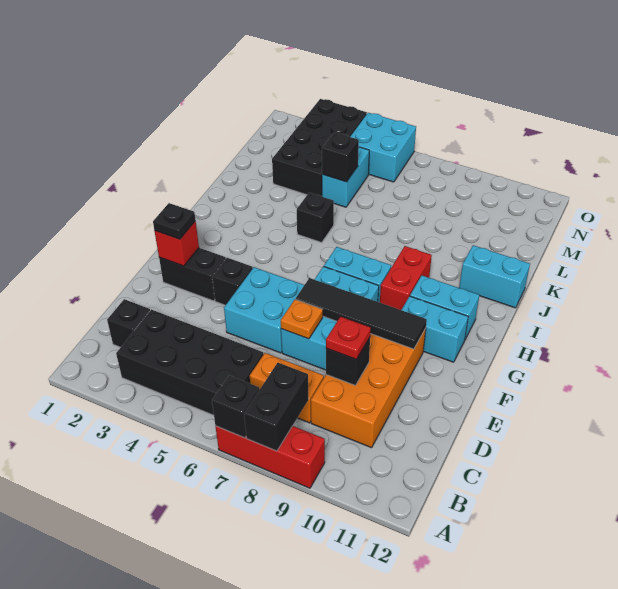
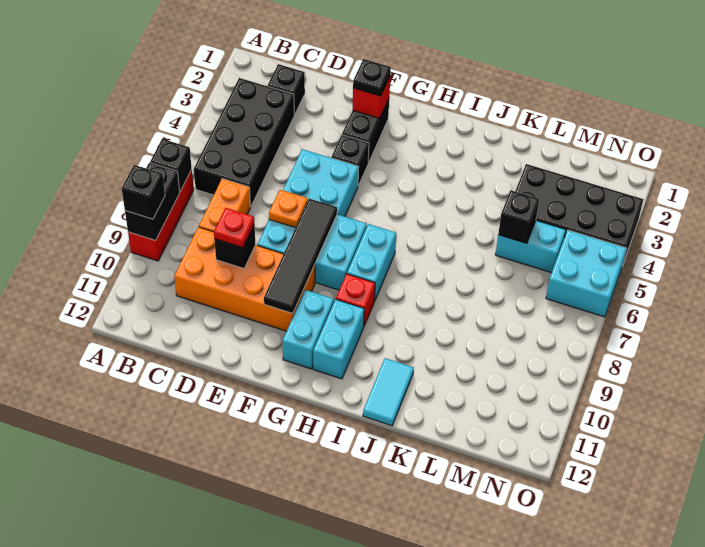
black 1x2 brick [244,363,309,451] -> black 1x2 brick turned to [125,163,180,240]
red 1x2 brick [380,246,432,310] -> red 1x1 brick [336,274,375,326]
black 1x1 brick [297,193,334,242] -> black 1x1 brick moved to [122,165,165,219]
cyan 1x2 brick [459,245,530,308] -> cyan 1x2 tile [363,358,414,426]

